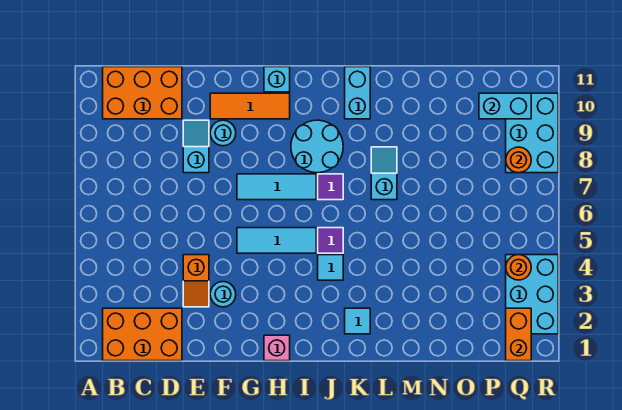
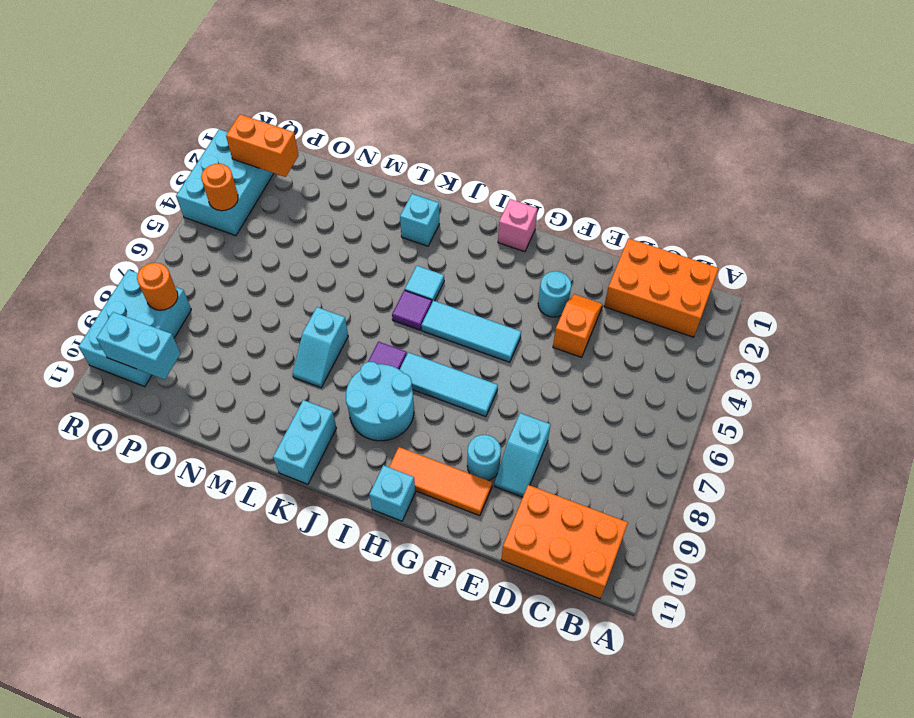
cyan 1x1 tile [345,308,370,334] -> cyan 1x1 brick [400,194,439,246]
orange 1x2 brick [506,308,531,361] -> orange 1x2 brick turned to [226,114,299,177]

